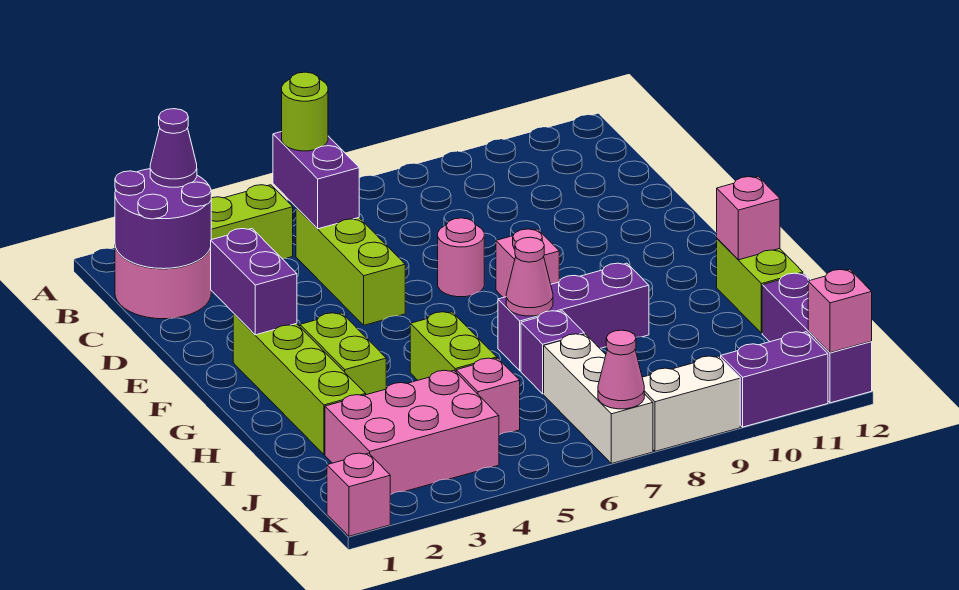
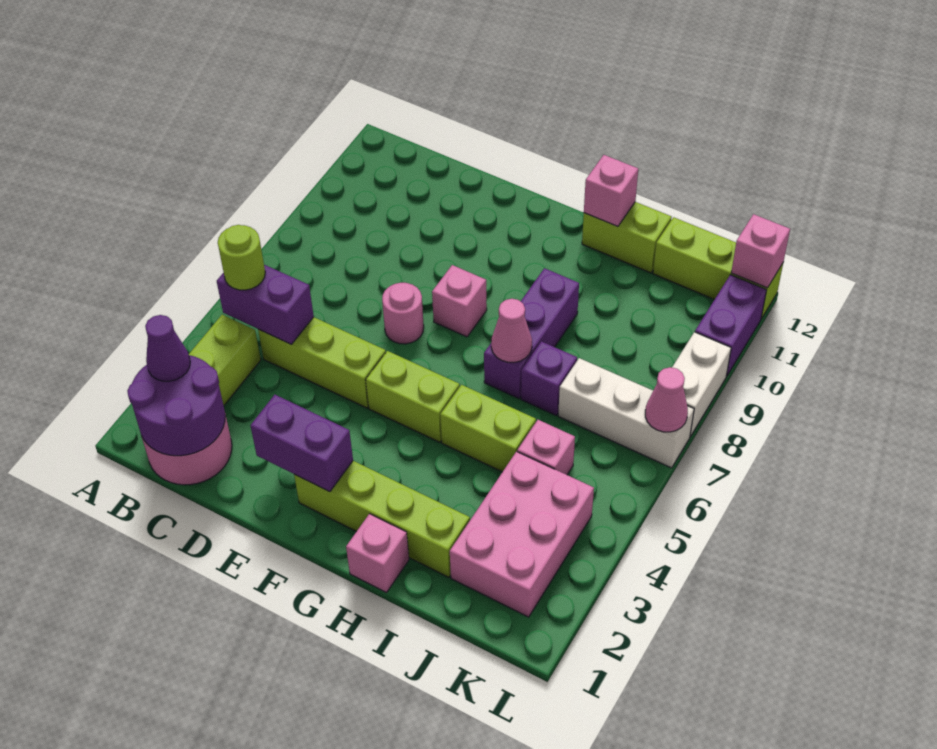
lime 1x2 brick [300,313,386,395] -> lime 1x2 brick moved to [366,351,460,442]
purple 1x3 brick [762,273,872,403] -> lime 1x3 brick [653,217,783,319]
pink 1x1 brick [327,453,390,536] -> pink 1x1 brick moved to [346,514,409,593]

